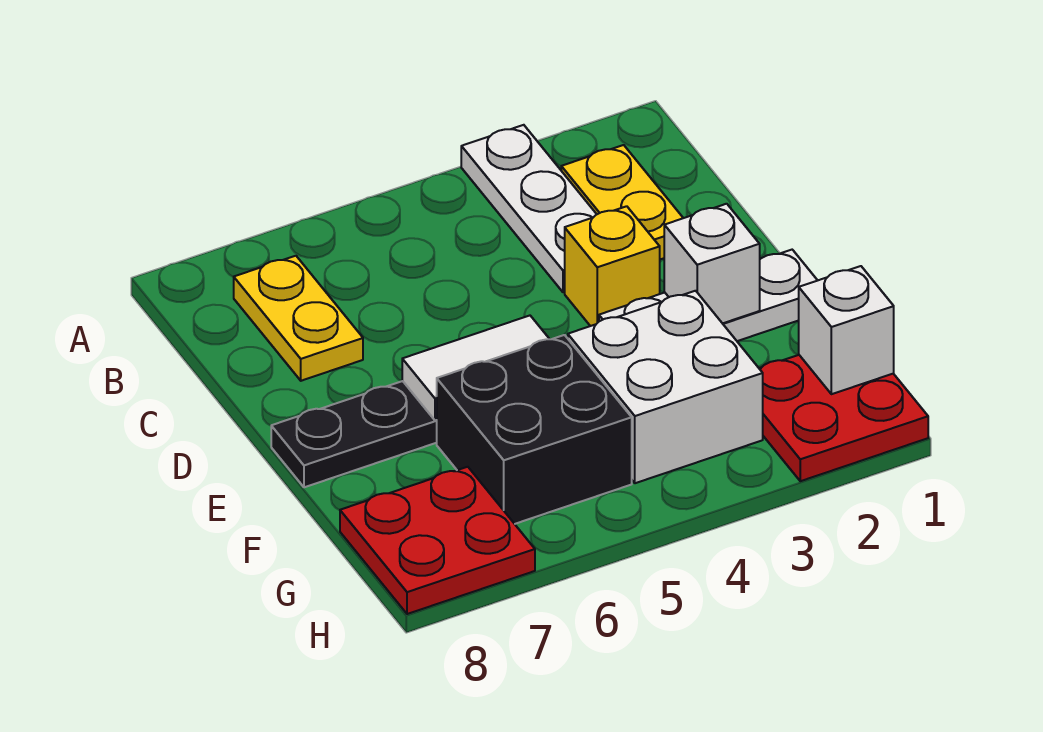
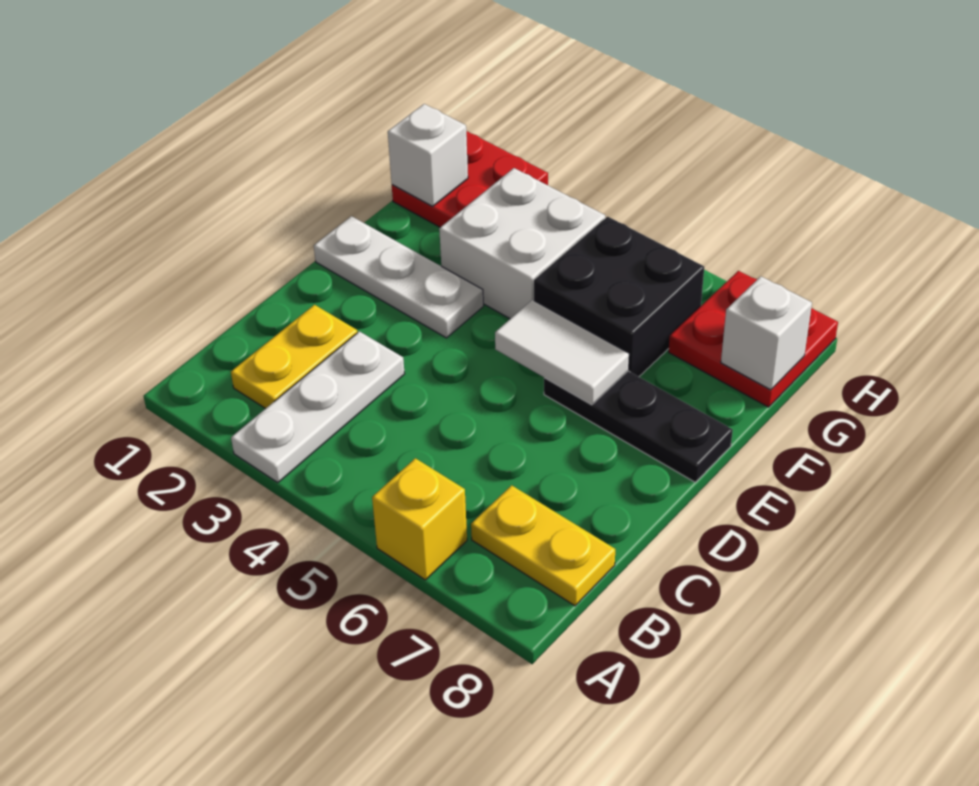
yellow 1x2 plate [234,256,363,381] -> yellow 1x2 plate turned to [471,485,615,606]
yellow 1x1 brick [565,206,660,326] -> yellow 1x1 brick moved to [372,458,467,580]
white 1x1 brick [664,204,760,323] -> white 1x1 brick moved to [721,277,812,390]

